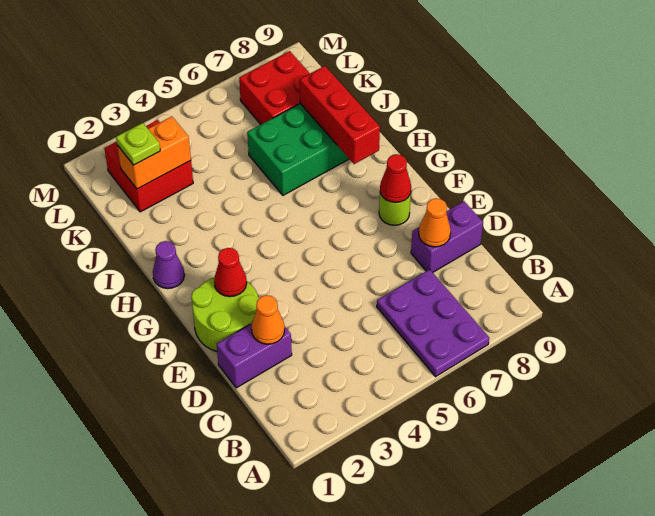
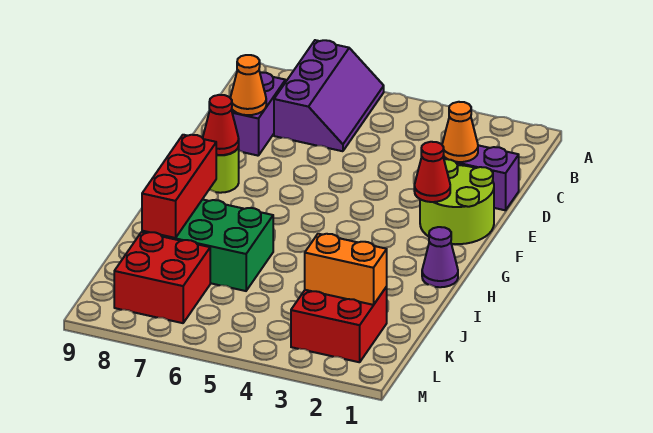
purple 2x3 plate [377,269,489,377] -> purple 2x3 slope [274,40,384,151]
purple 1x2 brick [411,201,483,272] -> purple 1x2 brick turned to [231,72,286,156]
lime 1x1 plate [116,123,160,165] -> none

